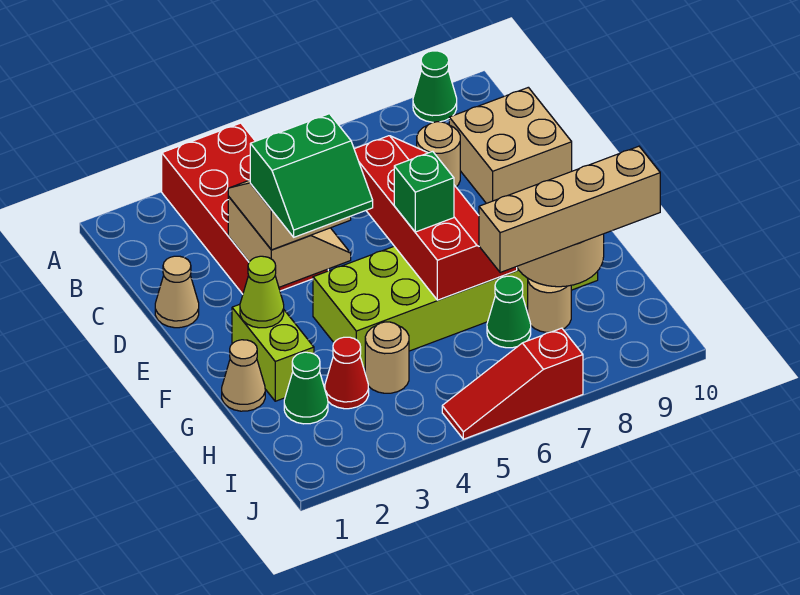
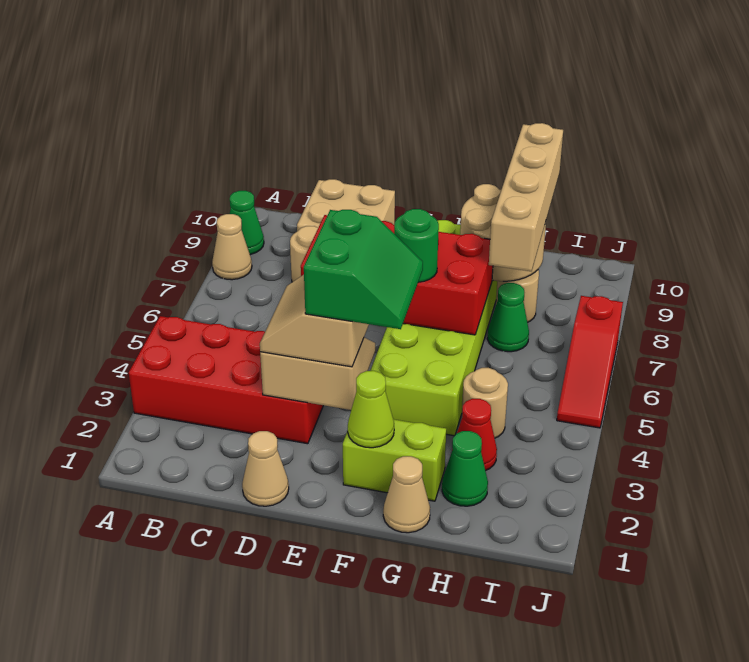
none -> tan 1x1 cone [212,214,252,280]
red 2x4 slope [354,136,517,300] -> red 2x4 brick [301,215,493,335]
green 1x1 brick [394,151,454,232] -> green 1x1 round brick [394,209,439,282]

